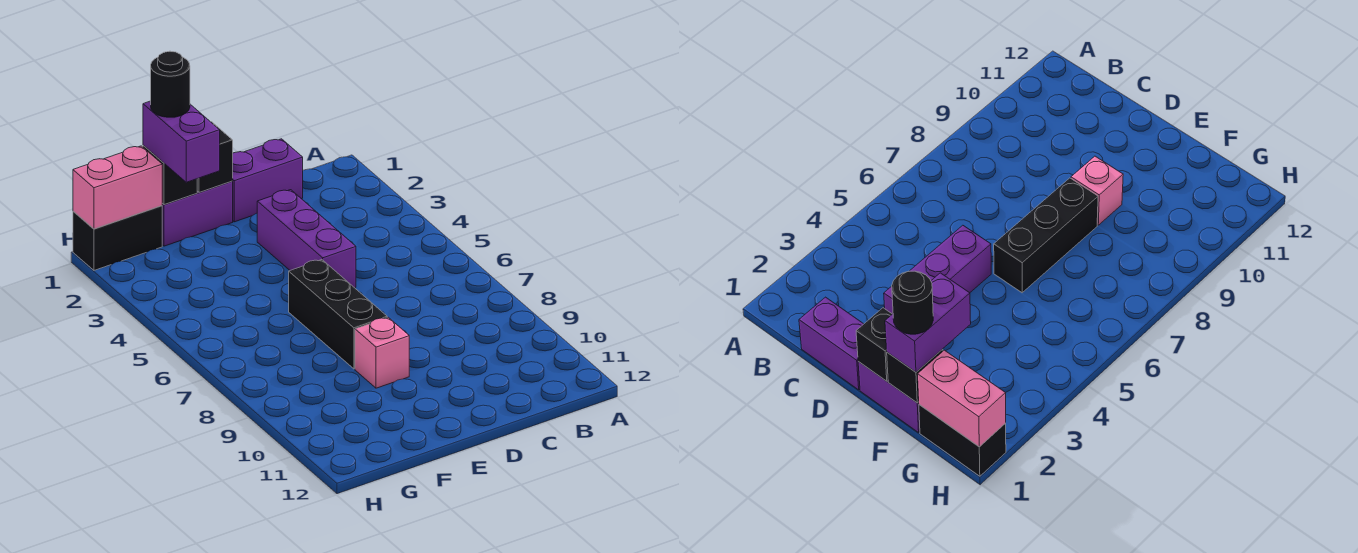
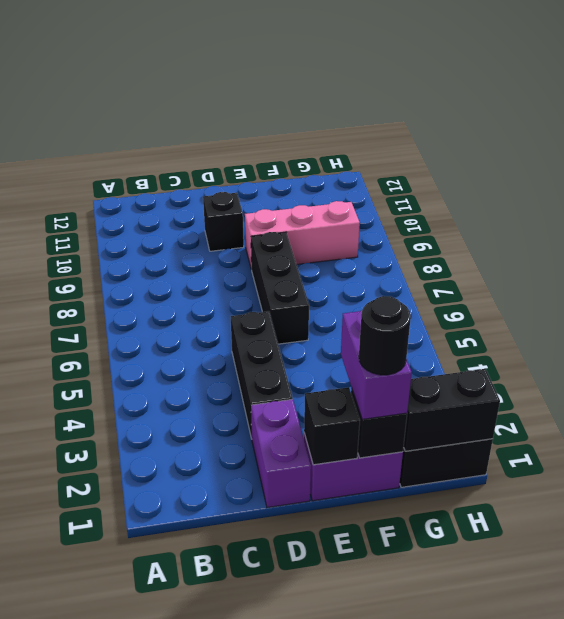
purple 1x2 brick [232,139,303,222] -> purple 1x2 brick turned to [251,399,311,508]
purple 1x3 brick [257,190,356,288] -> black 1x3 brick [231,311,293,439]
none -> black 1x1 brick [203,192,244,251]
pink 1x1 brick [355,317,409,388] -> pink 1x3 brick [245,201,360,270]
pink 1x2 brick [73,146,162,229] -> black 1x2 brick [404,369,500,451]

